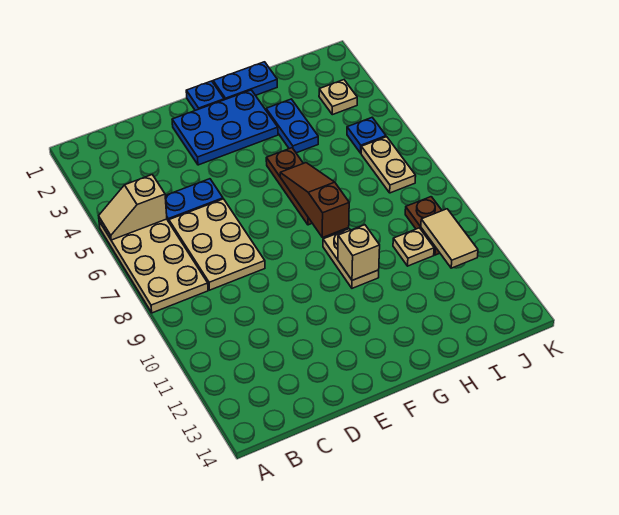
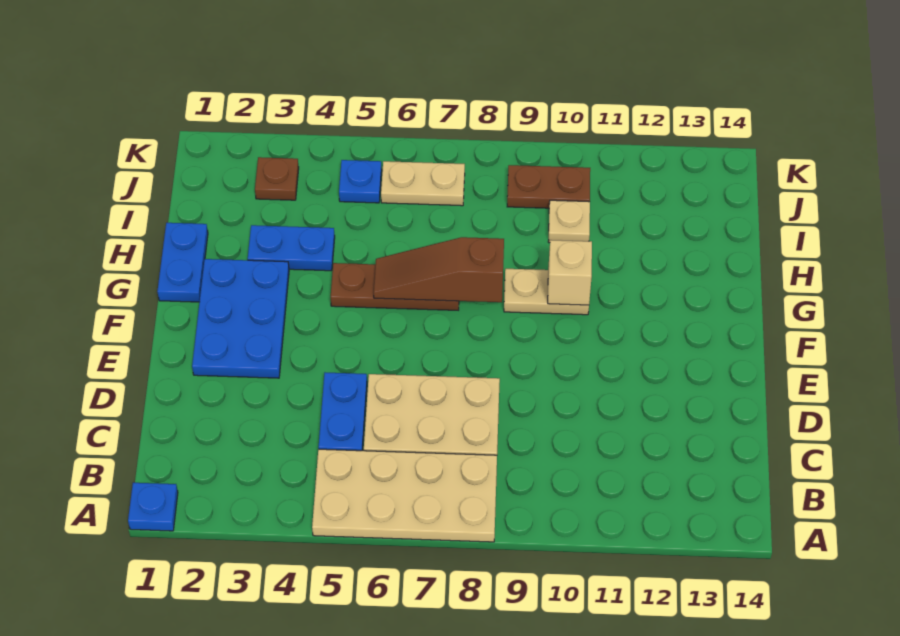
tan 1x2 slope [99,175,167,240] -> none
blue 1x1 plate [186,81,224,110] -> blue 1x1 plate moved to [128,483,178,531]
tan 1x1 plate [319,80,357,115] -> brown 1x1 plate [255,157,299,200]
tan 1x2 tile [421,209,478,268] -> none

